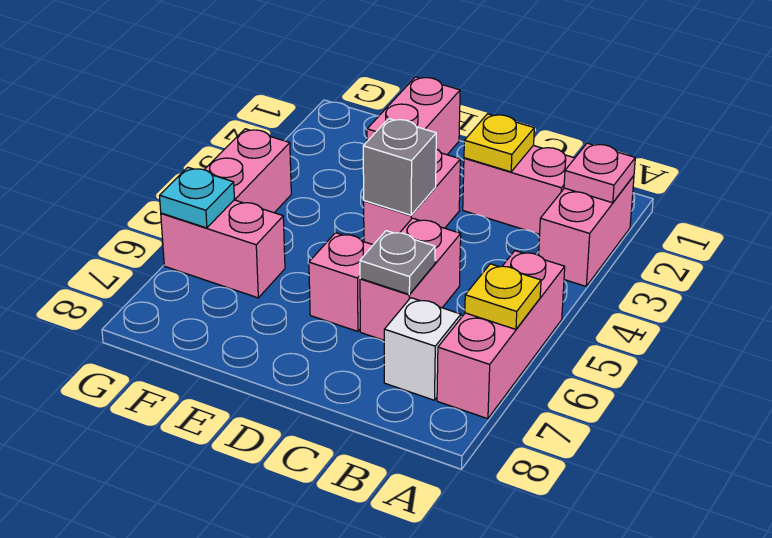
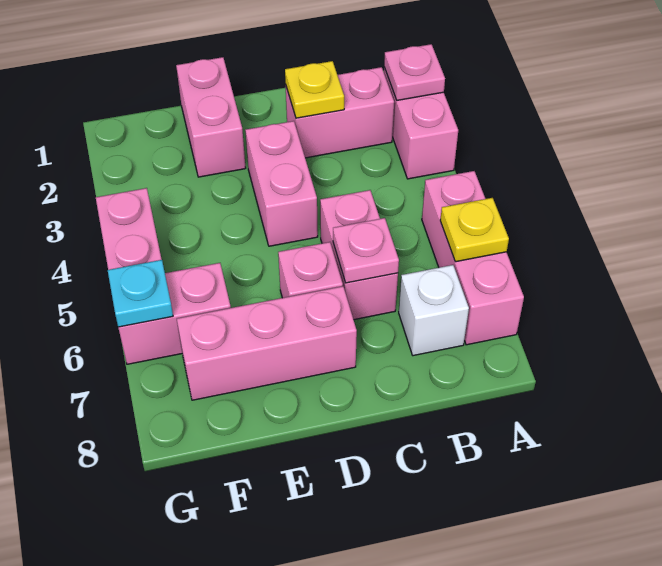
grey 1x1 plate [360,231,435,294] -> pink 1x1 plate [333,218,399,283]
grey 1x1 brick [363,119,436,215] -> none
none -> pink 1x3 brick [177,286,357,400]

